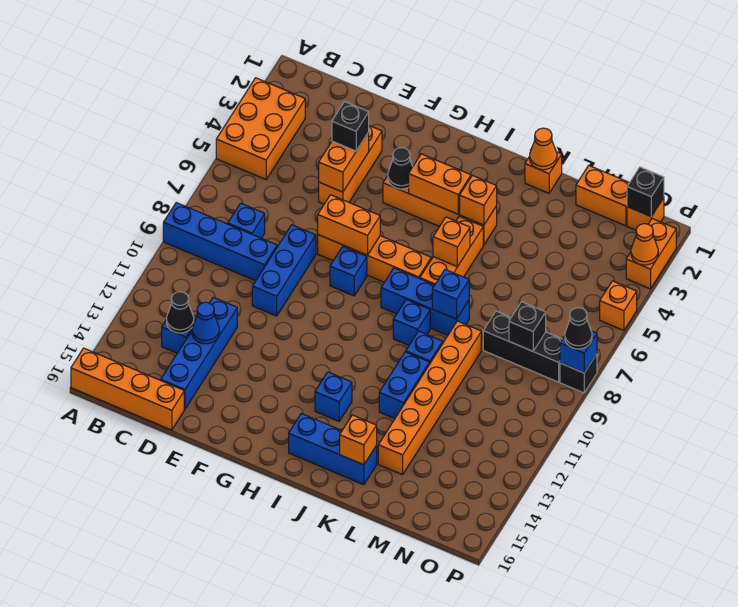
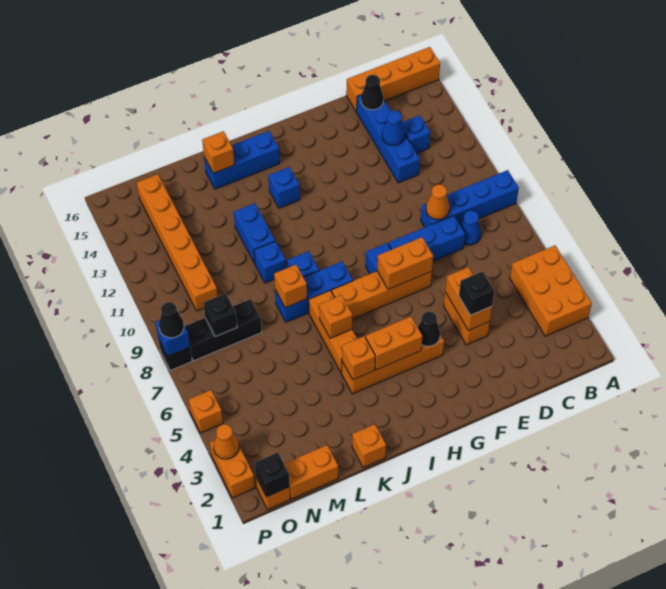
blue 1x1 brick [228,203,265,238] -> blue 1x1 cone [460,211,481,245]
black 1x1 cone [167,292,194,333] -> black 1x1 cone moved to [361,75,384,110]
orange 1x3 brick [319,126,382,204] -> orange 1x2 brick [444,292,490,345]
blue 1x3 brick [252,225,316,316] -> blue 1x3 brick turned to [388,216,465,261]
orange 1x1 cone [530,128,557,170] -> orange 1x1 cone moved to [426,184,450,219]
blue 1x1 brick [432,270,469,319] -> orange 1x1 brick [274,265,307,308]
orange 1x6 brick [378,321,481,475] -> orange 1x6 brick moved to [137,174,218,311]

